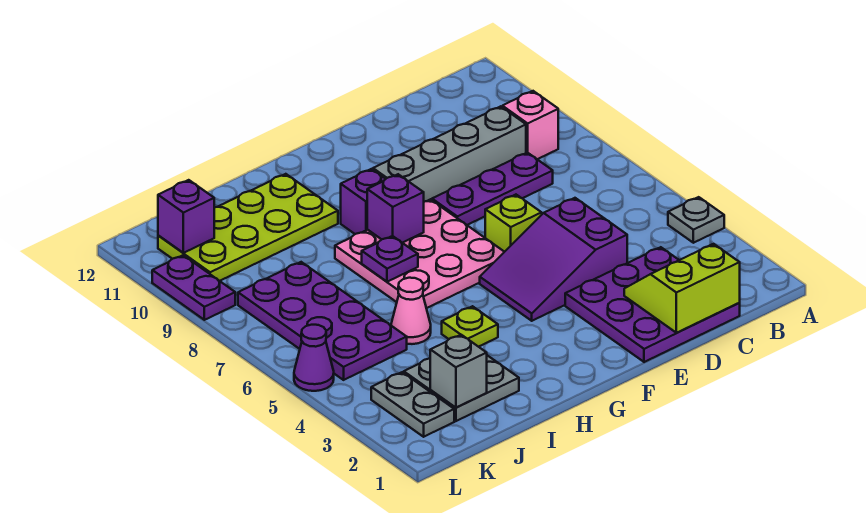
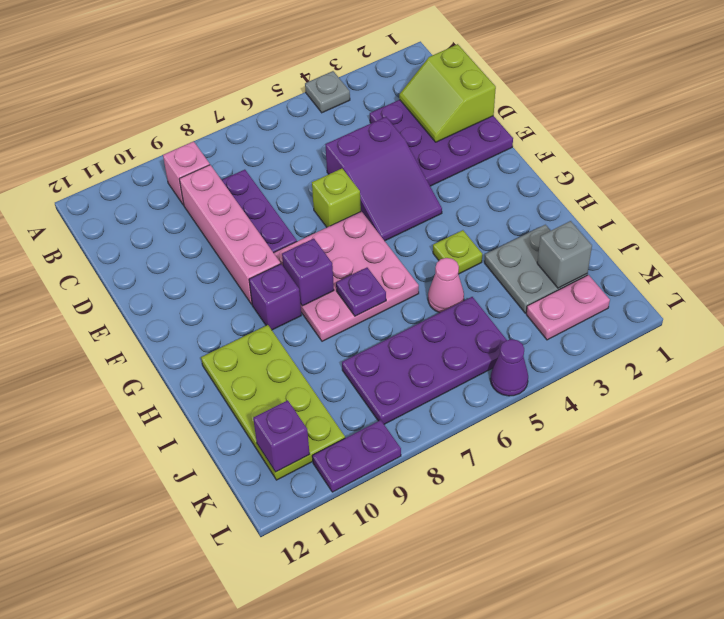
grey 1x4 brick [373,106,526,202] -> pink 1x4 brick [179,165,280,304]
grey 1x2 plate [371,372,454,437] -> pink 1x2 plate [526,275,610,340]

